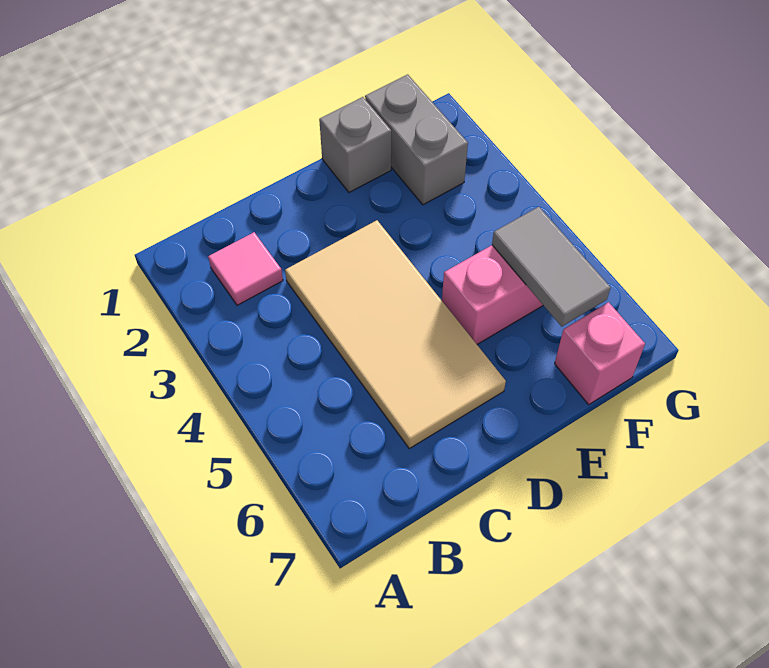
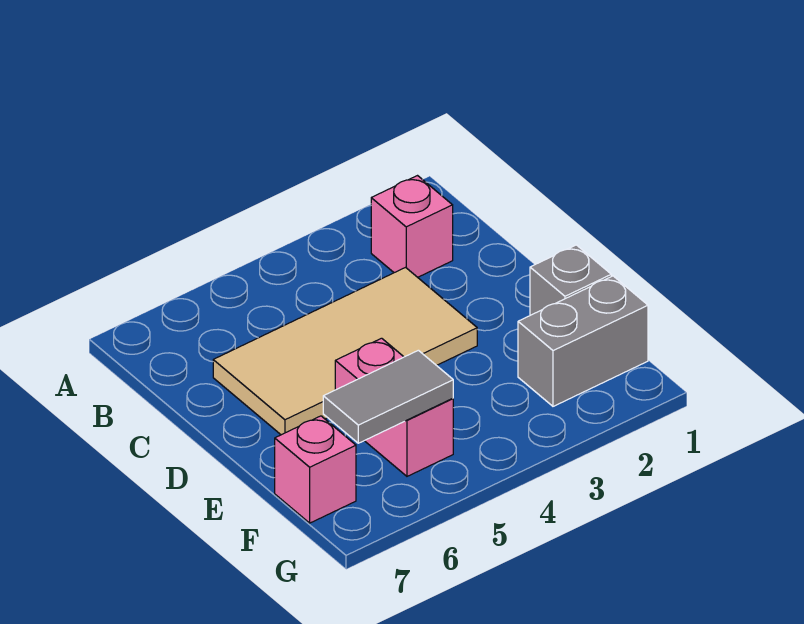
pink 1x1 tile [208,232,283,305] -> pink 1x1 brick [371,176,453,277]

